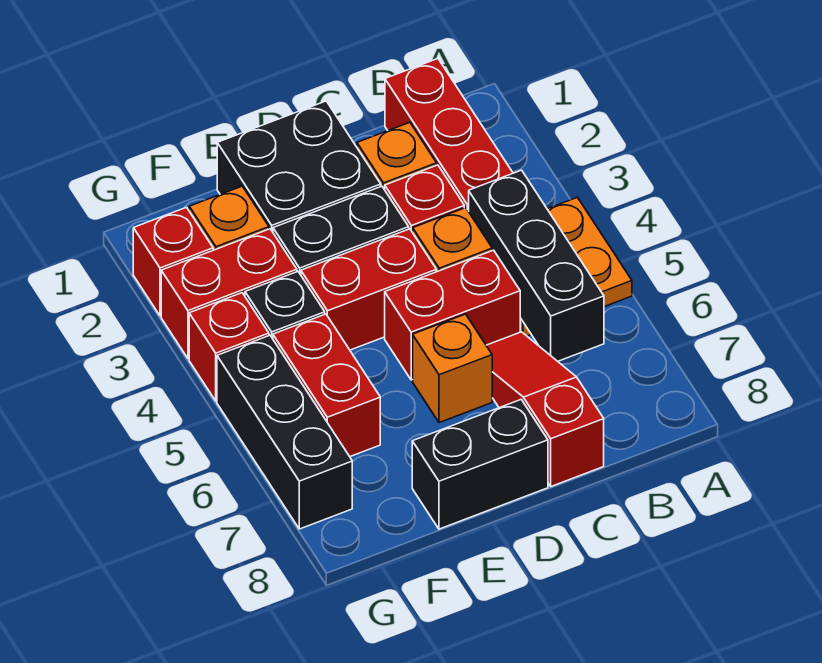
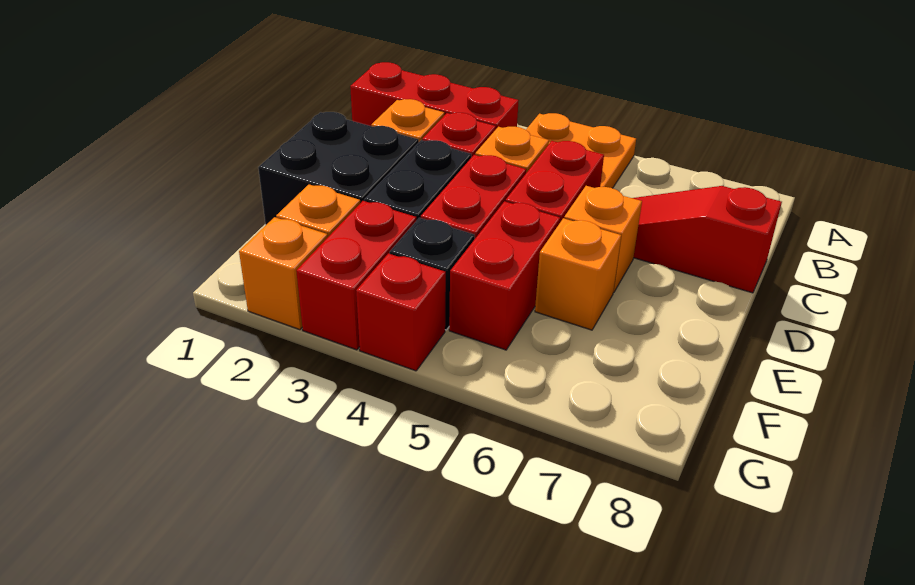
black 1x3 brick [469,170,604,361] -> none
black 1x2 brick [412,400,548,529] -> none
none -> orange 1x1 brick [535,218,621,330]
red 1x2 brick [273,314,380,456] -> red 1x2 brick turned to [449,201,560,350]
red 1x1 brick [133,207,213,316] -> orange 1x1 brick [239,217,328,330]
black 1x3 brick [217,335,352,529] -> none

